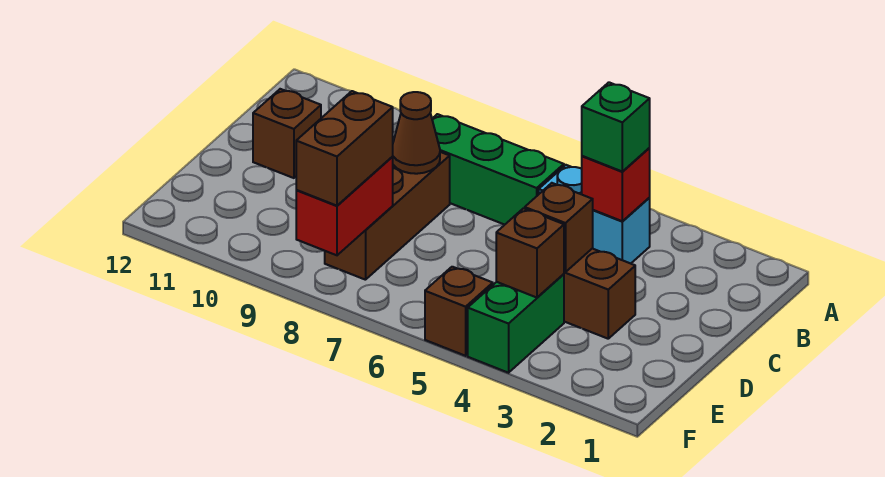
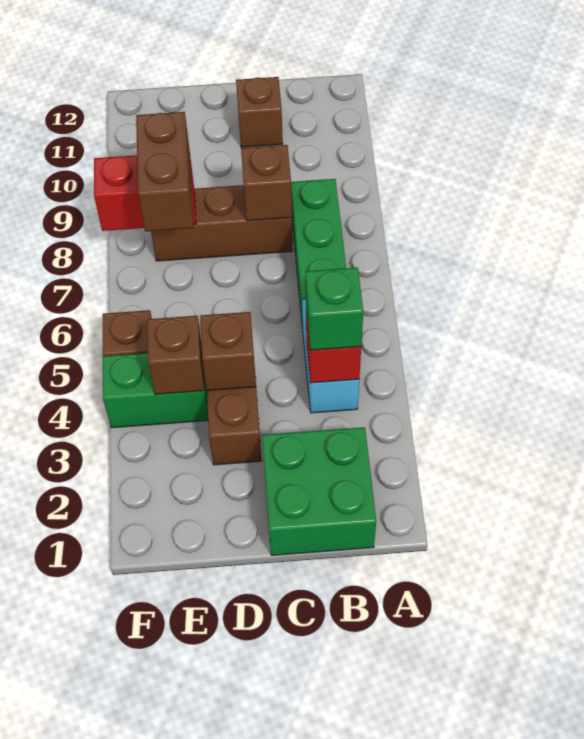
none -> green 2x2 brick [262,427,376,555]
brown 1x1 cone [392,92,440,174] -> brown 1x1 brick [241,145,292,221]
brown 1x2 brick [296,91,393,206] -> brown 1x2 brick turned to [136,112,193,231]

